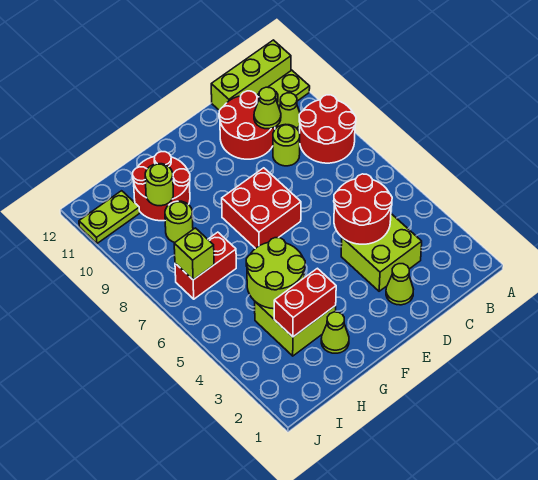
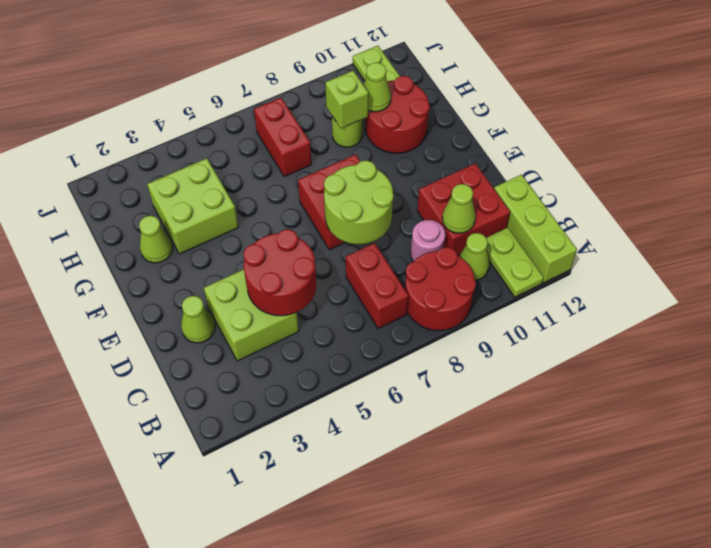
lime 1x1 round brick [273,124,300,166] -> pink 1x1 round brick [411,220,445,261]
red 2x2 round brick [219,91,275,159] -> red 2x2 brick [417,163,510,256]
red 1x2 brick [274,268,336,337] -> red 1x2 brick moved to [346,243,408,329]
lime 2x2 round brick [246,238,305,309] -> lime 2x2 round brick moved to [324,161,394,244]
lime 1x1 round brick [145,164,173,206] -> lime 1x1 cone [364,62,391,112]
lime 1x1 brick [174,228,214,280] -> lime 1x1 brick moved to [325,71,368,128]

